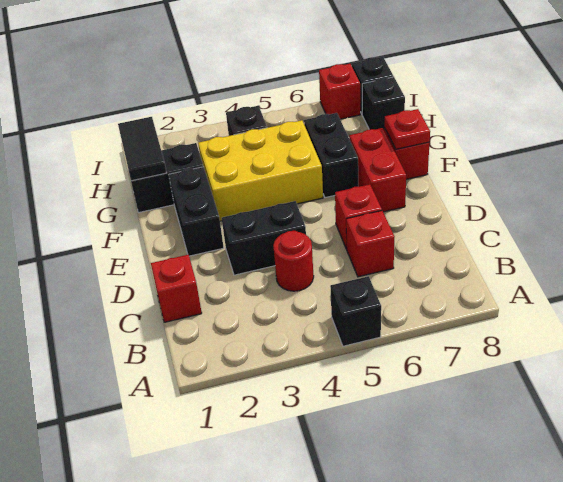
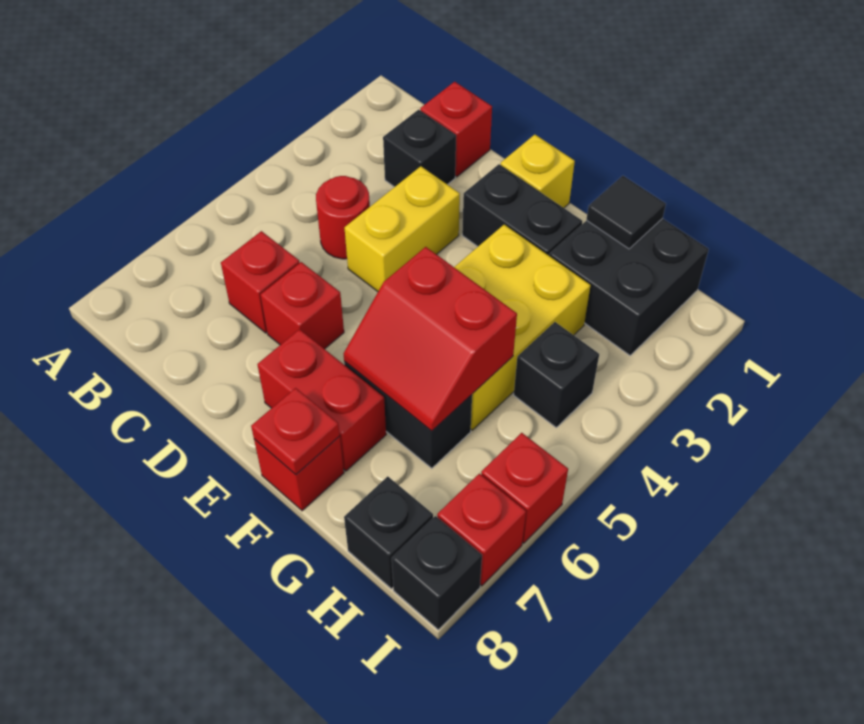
black 1x1 brick [330,276,381,346] -> black 1x1 brick moved to [383,110,456,187]
black 1x2 brick [222,201,306,275] -> yellow 1x2 brick [345,166,460,292]
none -> yellow 1x1 brick [501,135,575,208]
none -> red 2x2 slope [344,247,517,431]
black 1x2 brick [130,143,204,213] -> black 2x2 brick [549,218,709,355]
black 1x2 tile [118,117,166,181] -> black 1x1 tile [586,176,666,249]
none -> red 1x1 brick [481,433,568,543]

